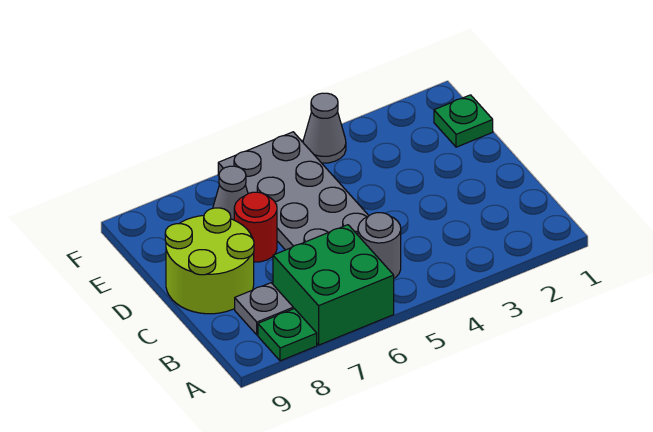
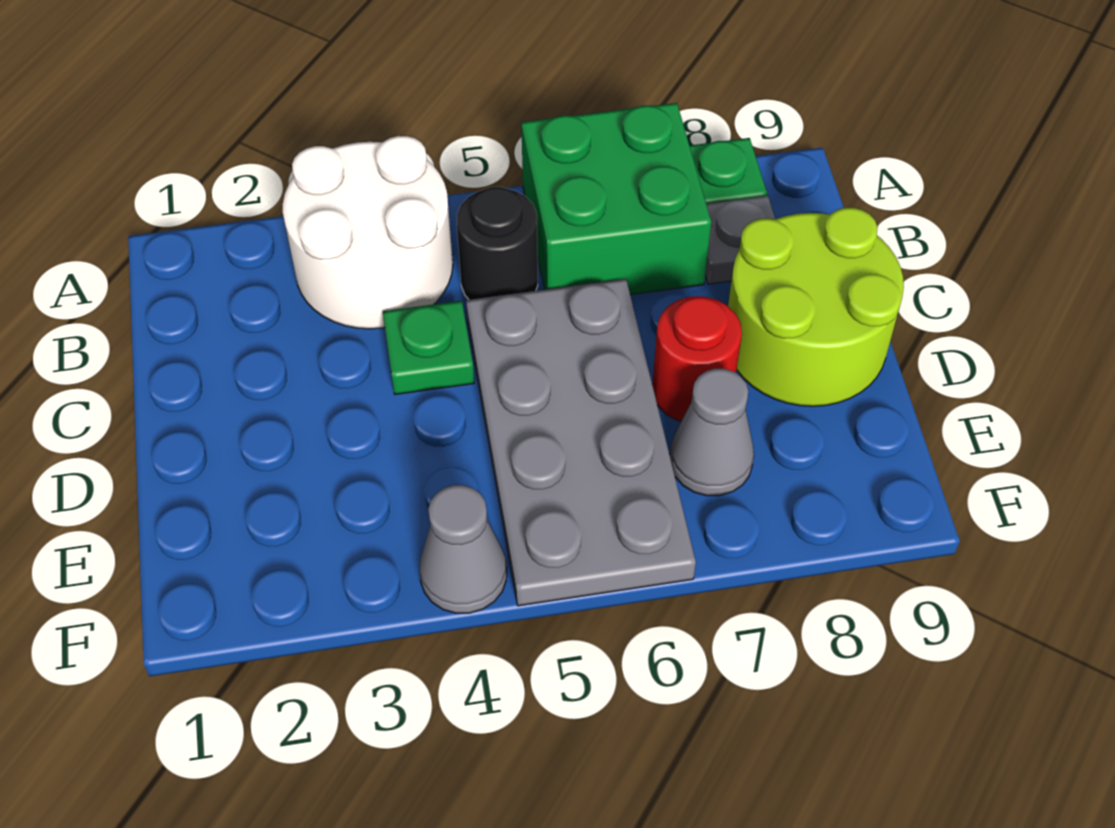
none -> white 2x2 round brick [283,136,453,329]
grey 1x1 round brick [358,213,401,278] -> black 1x1 round brick [457,187,538,300]
green 1x1 plate [434,95,493,147] -> green 1x1 plate moved to [383,301,474,394]

